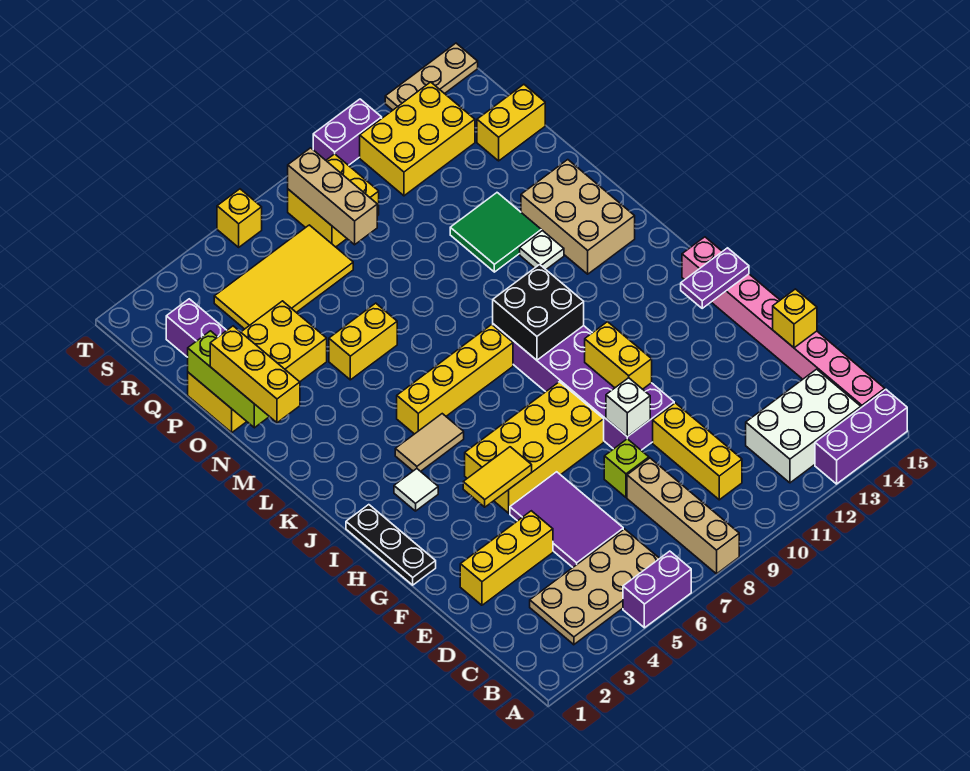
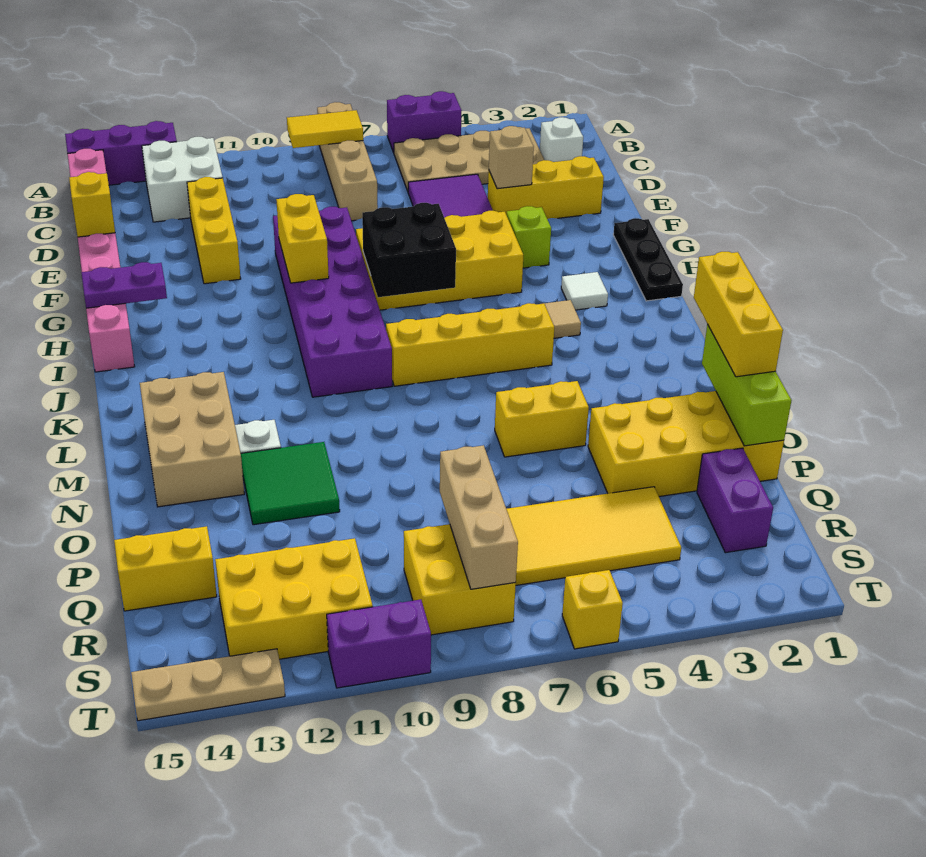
white 2x3 brick [746,369,861,483] -> white 2x2 brick [142,137,223,222]
yellow 1x3 brick [653,403,742,500] -> yellow 1x3 brick moved to [187,177,241,284]
none -> tan 1x1 brick [489,126,534,189]
lime 1x1 brick [604,439,649,497] -> lime 1x1 brick moved to [507,206,551,268]
white 1x1 brick [606,378,650,437] -> white 1x1 brick moved to [540,117,583,162]
yellow 1x2 tile [463,447,532,507] -> yellow 1x2 tile moved to [287,110,363,148]
black 2x2 brick [493,264,584,360] -> black 2x2 brick moved to [362,203,456,297]

